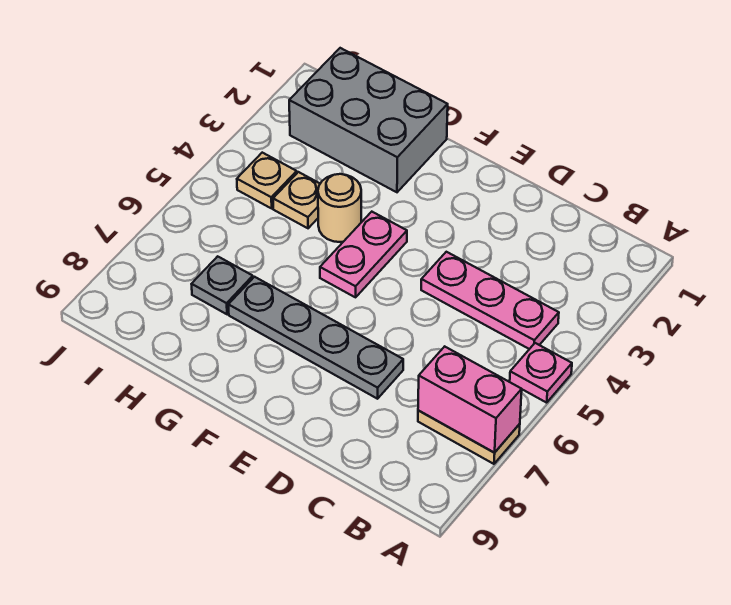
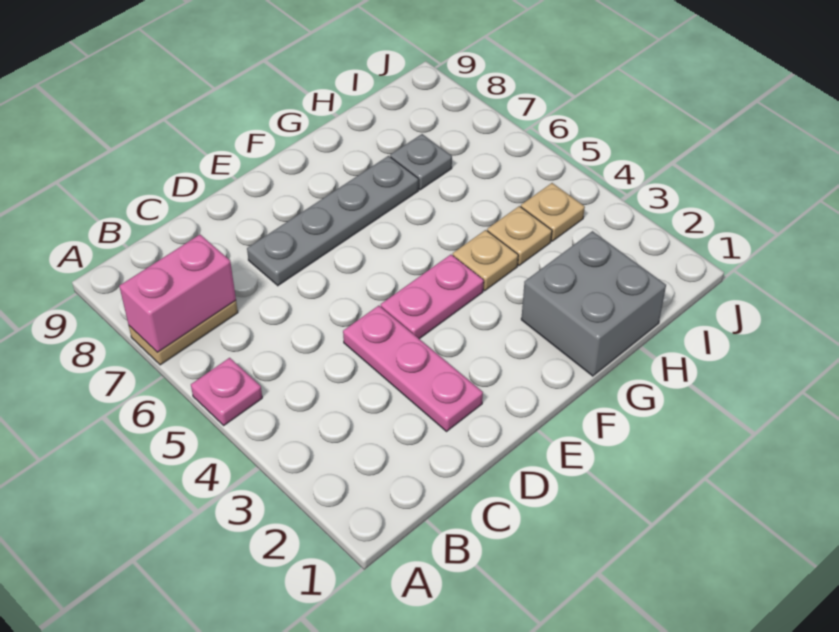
pink 1x3 plate [421,252,559,349] -> pink 1x3 plate turned to [343,306,483,431]
pink 1x2 plate [320,212,407,297] -> pink 1x2 plate turned to [381,255,484,339]
grey 2x3 brick [289,48,448,192] -> grey 2x2 brick [521,231,666,376]
tan 1x1 round brick [318,174,361,242] -> tan 1x1 plate [453,230,518,291]

